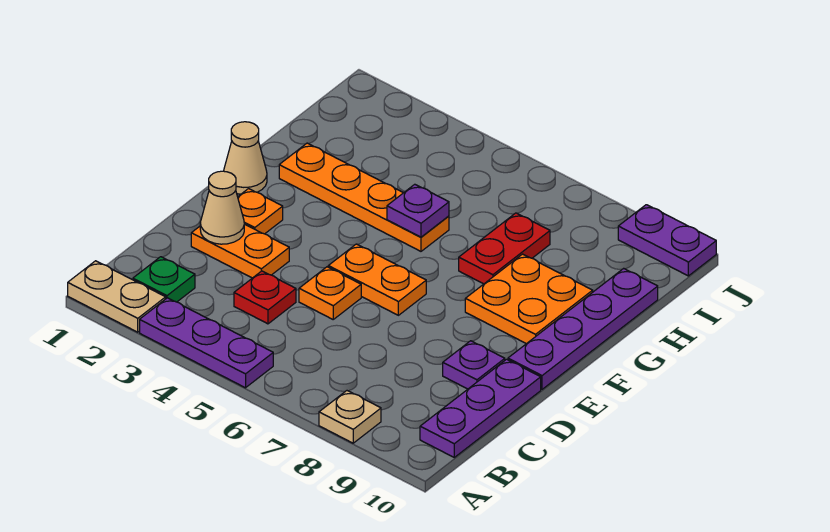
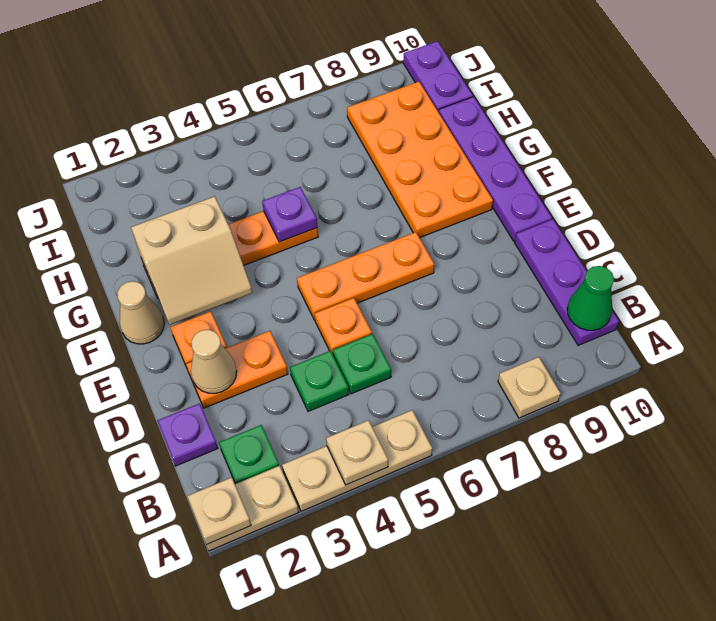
none -> tan 1x1 plate [187,477,251,545]
purple 1x3 plate [140,298,273,388] -> tan 1x3 plate [282,410,432,511]
none -> tan 1x1 plate [326,420,388,485]
none -> green 1x1 cone [567,266,614,330]
red 1x1 plate [234,271,296,324] -> green 1x1 plate [290,351,349,411]
none -> green 1x1 plate [333,334,391,394]
purple 1x1 plate [443,341,505,389] -> purple 1x1 plate moved to [157,403,218,466]
orange 1x2 plate [328,244,426,315] -> orange 1x3 plate [297,232,434,320]
none -> tan 2x2 slope [131,196,252,325]
orange 2x2 plate [465,254,593,344] -> orange 2x4 plate [347,82,493,238]
red 1x2 plate [459,213,550,284] -> none
purple 1x2 plate [618,205,716,276] -> purple 1x2 plate turned to [403,41,473,112]

